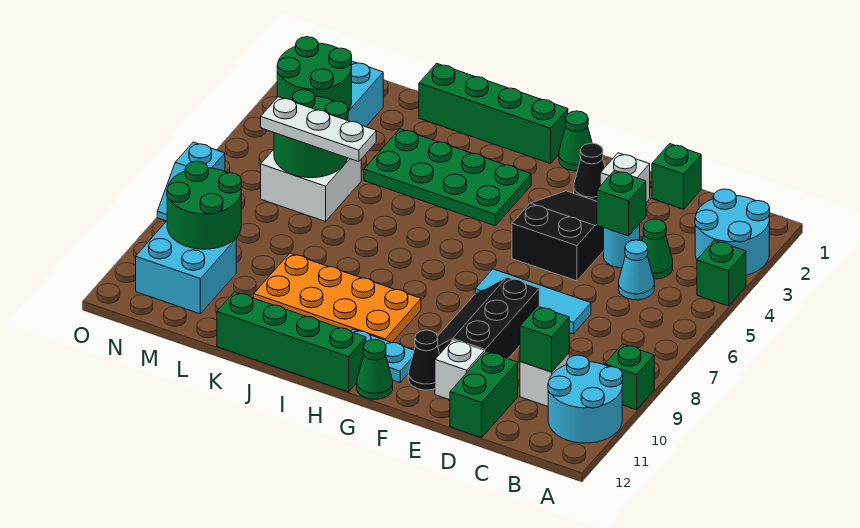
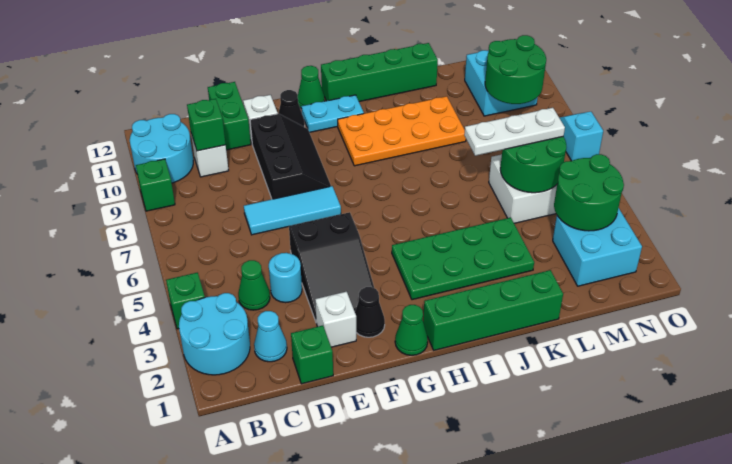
cyan 1x1 cone [619,240,654,300] -> cyan 1x1 cone moved to [254,311,287,362]
green 1x1 brick [597,170,646,236] -> none

